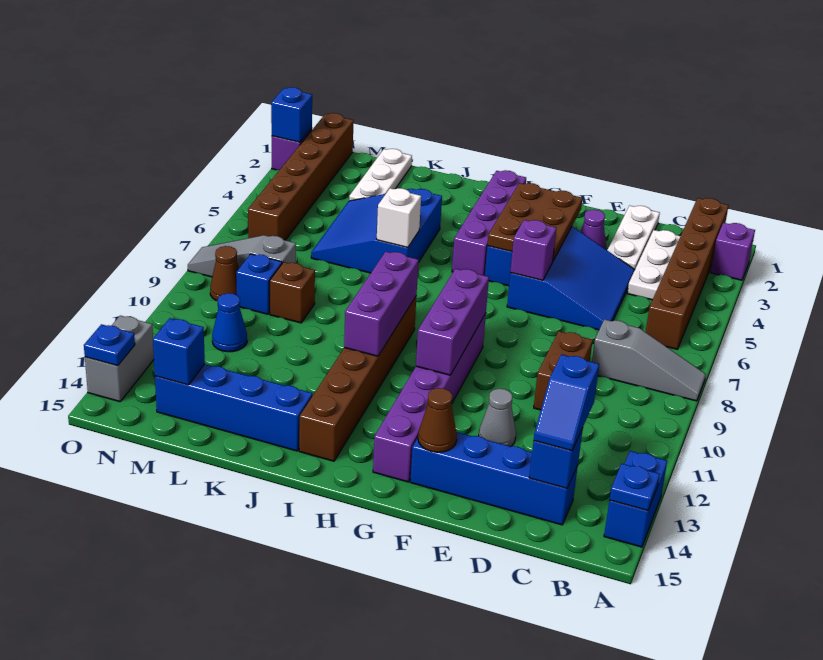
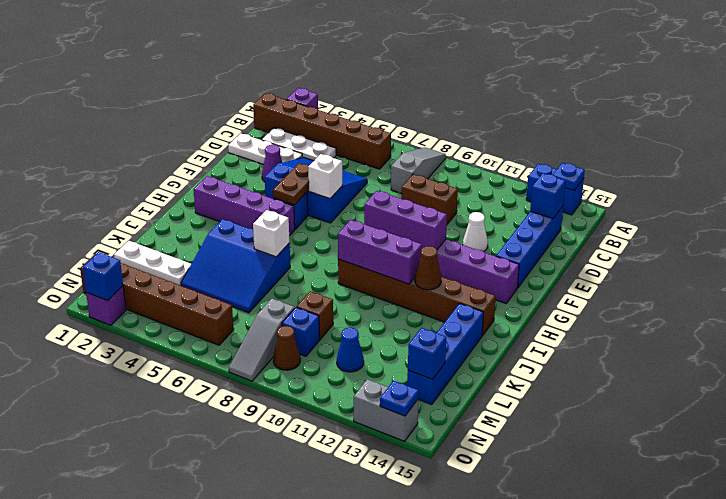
blue 1x2 slope [534,355,599,451] -> none
grey 1x1 cone [479,389,516,446] -> white 1x1 cone [463,212,488,252]
brown 2x3 plate [487,183,583,261] -> brown 1x2 plate [273,163,309,205]
purple 1x1 brick [510,220,556,281] -> white 1x1 brick [308,154,342,199]
brown 1x1 cone [418,388,457,452] -> brown 1x1 cone moved to [415,246,441,290]

